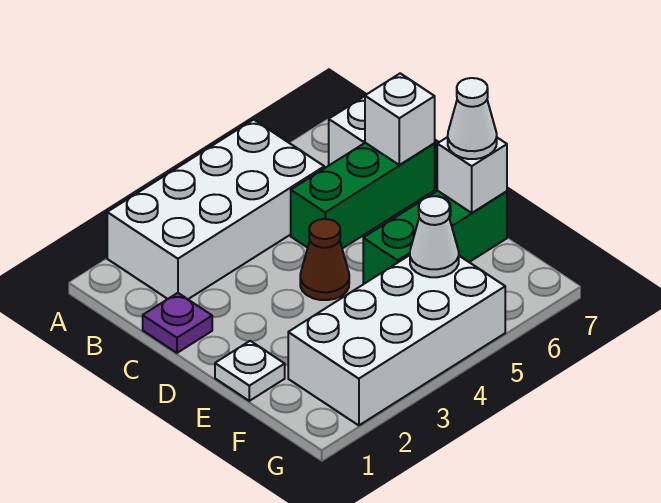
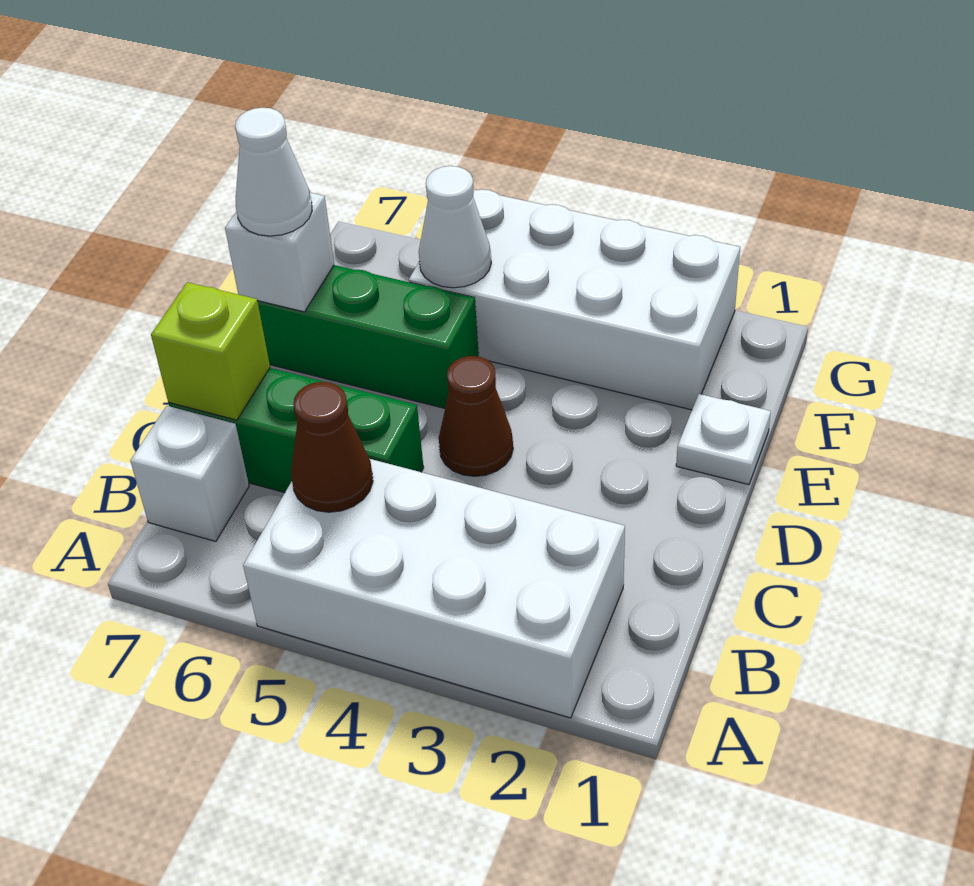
none -> brown 1x1 cone [291,382,373,512]
purple 1x1 plate [143,293,212,353] -> none
white 1x1 brick [365,73,435,165] -> lime 1x1 brick [151,282,270,420]

